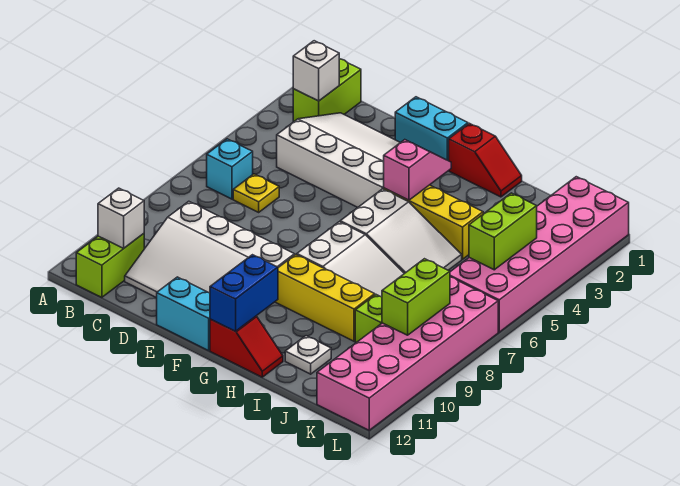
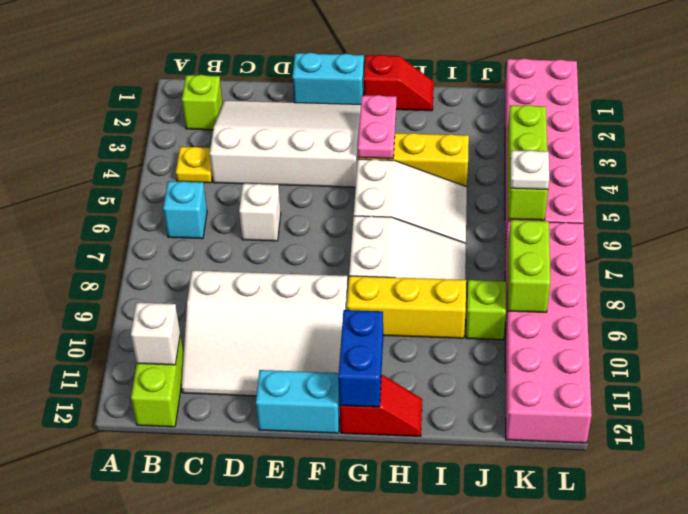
lime 1x2 brick [293,59,361,121] -> lime 1x1 brick [182,75,223,130]
white 1x1 brick [293,41,339,101] -> white 1x1 brick moved to [239,184,281,241]
yellow 1x1 plate [233,174,279,212] -> yellow 1x1 plate moved to [176,147,212,183]
pink 1x2 slope [383,140,451,200] -> pink 1x2 plate [358,95,396,159]
white 1x1 plate [285,336,331,374] -> white 1x1 plate moved to [510,150,549,190]
lime 1x2 brick [469,193,537,270] -> lime 1x3 brick [508,105,548,220]

